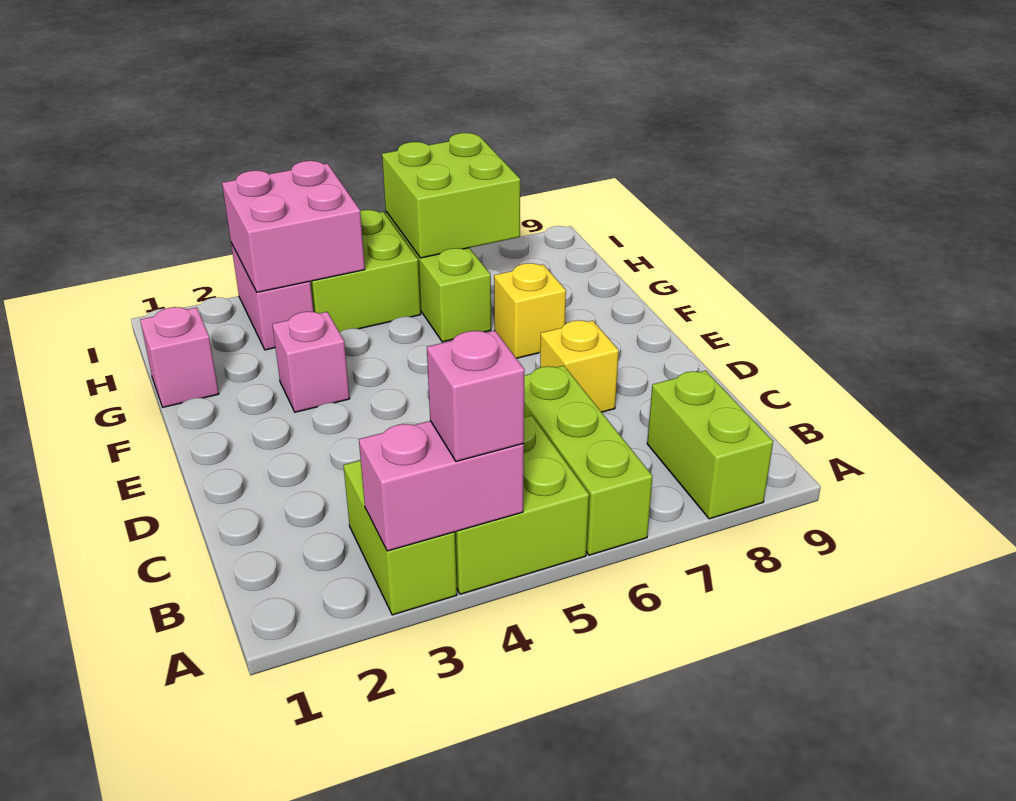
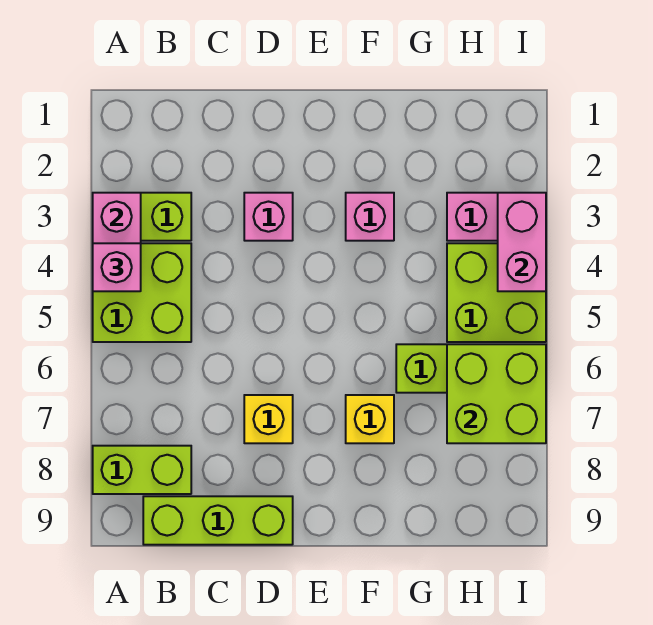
lime 1x3 brick [524,366,653,555] -> lime 1x3 brick moved to [143,496,293,545]
pink 1x1 brick [140,307,219,407] -> pink 1x1 brick moved to [244,193,293,241]
pink 2x2 brick [222,161,365,292] -> pink 1x2 brick [498,193,546,291]

